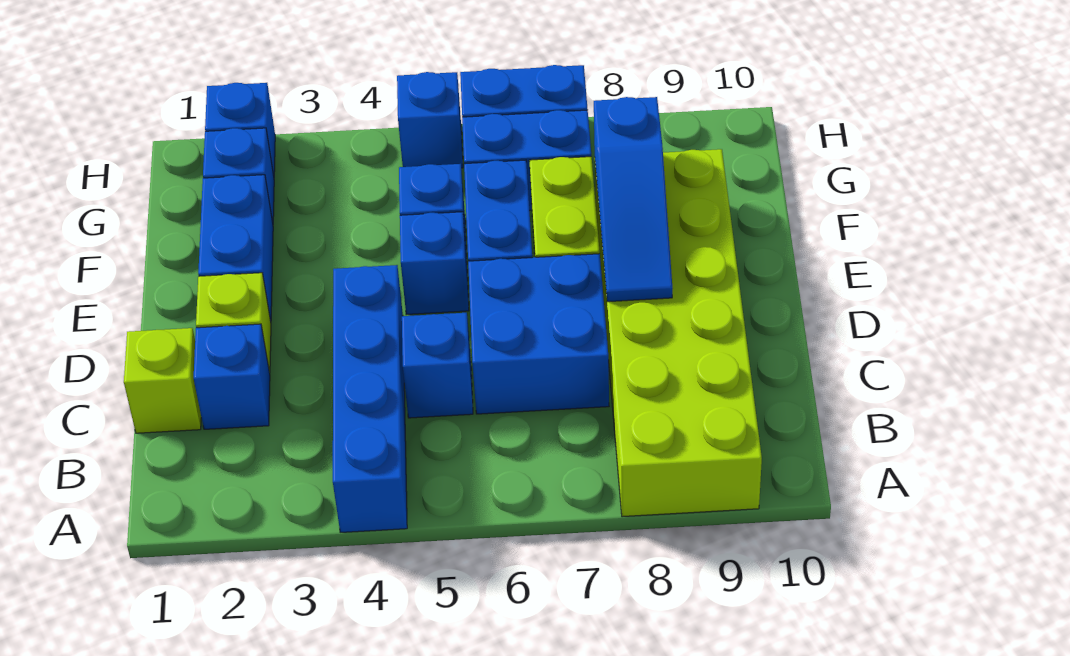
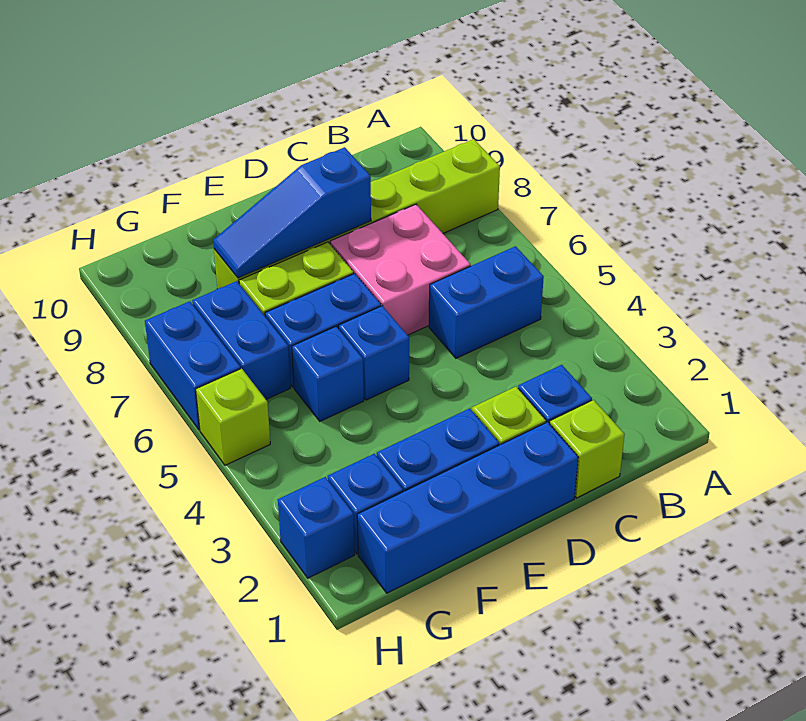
blue 1x4 brick [333,265,407,532] -> blue 1x4 brick moved to [357,422,578,593]
lime 2x6 brick [595,149,762,517] -> lime 1x6 brick [214,139,500,289]
blue 1x1 brick [402,313,473,418] -> blue 1x2 brick [429,246,544,358]
blue 2x2 brick [468,254,609,414] -> pink 2x2 brick [330,204,471,335]
blue 1x3 slope [594,97,673,302] -> blue 1x3 slope turned to [213,147,371,278]
blue 1x1 brick [397,72,463,168] -> lime 1x1 brick [196,368,270,465]

